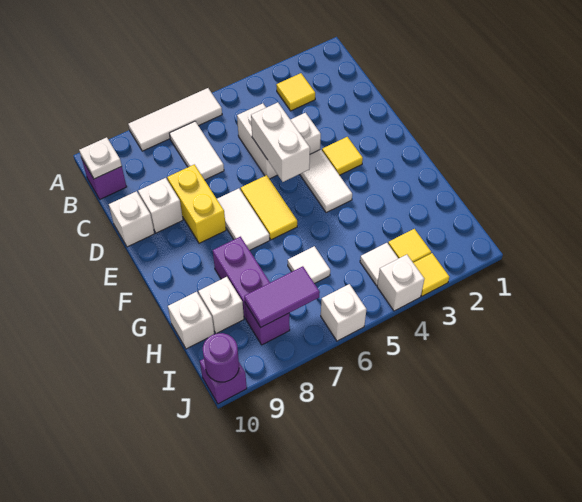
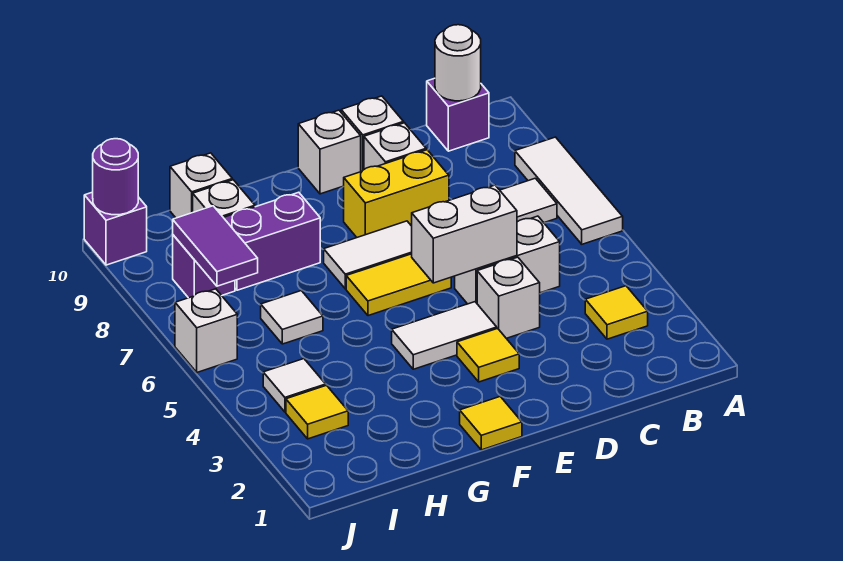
white 1x1 plate [79,137,122,179] -> white 1x1 round brick [435,25,481,101]
yellow 1x1 tile [414,253,449,296] -> yellow 1x1 tile moved to [460,397,522,450]
white 1x1 brick [377,255,424,311] -> white 1x1 brick moved to [298,110,361,194]

